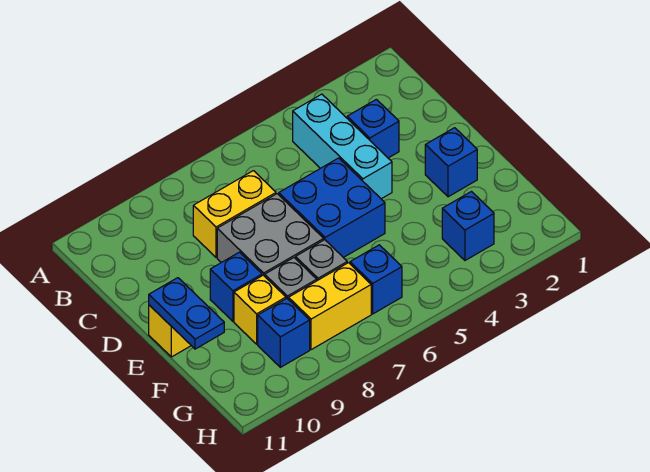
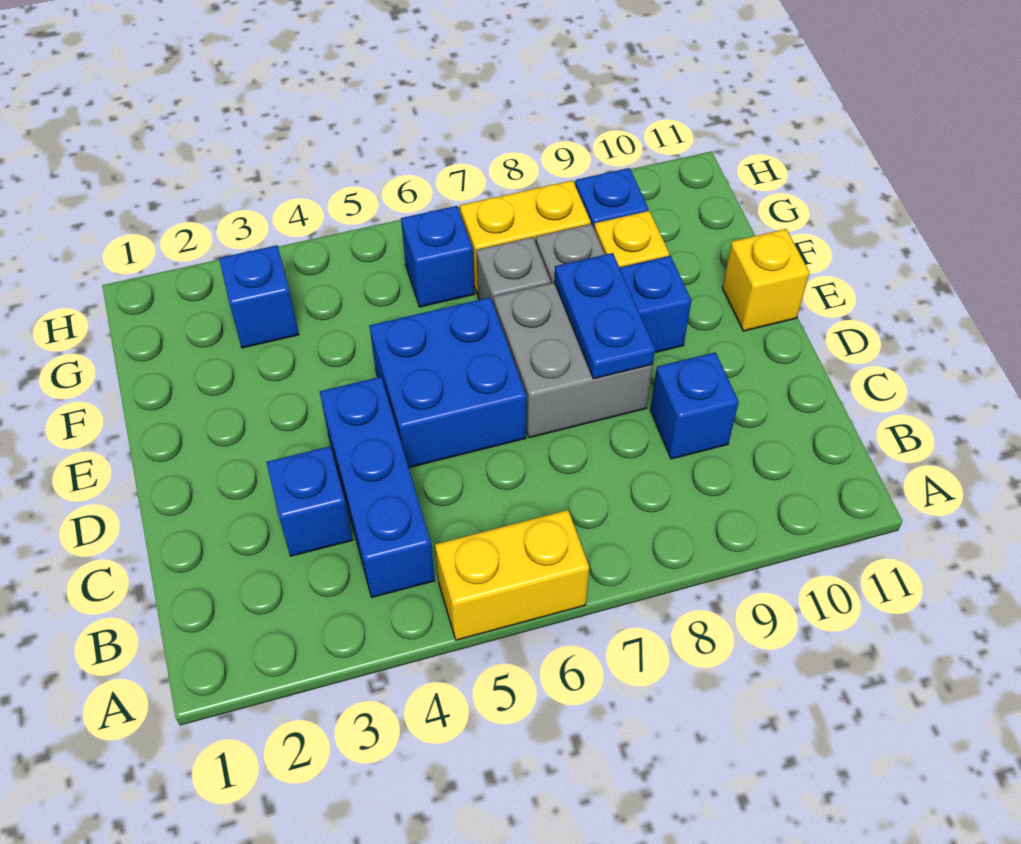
cyan 1x3 brick [293,94,392,199] -> blue 1x3 brick [320,377,435,597]
yellow 1x2 brick [193,171,276,257] -> yellow 1x2 brick moved to [435,510,589,640]
blue 1x1 brick [425,128,477,197] -> blue 1x1 brick moved to [650,352,739,459]
blue 1x2 plate [149,278,224,349] -> blue 1x2 plate moved to [554,253,655,379]

